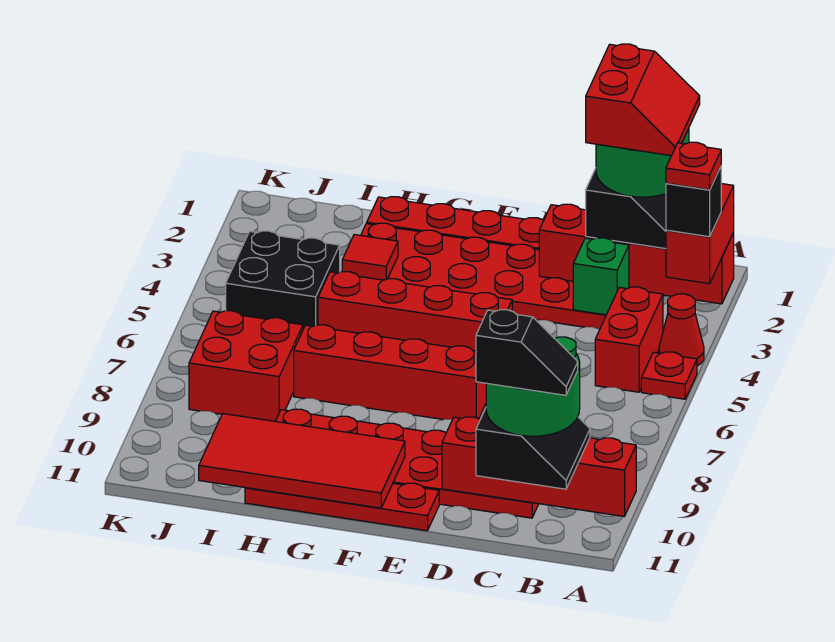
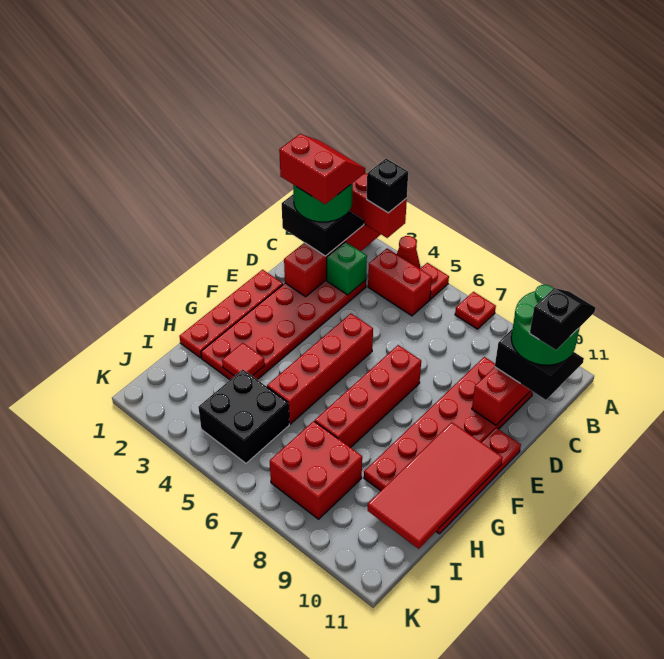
red 1x1 plate [666,142,721,190] -> red 1x1 plate moved to [455,292,496,329]

